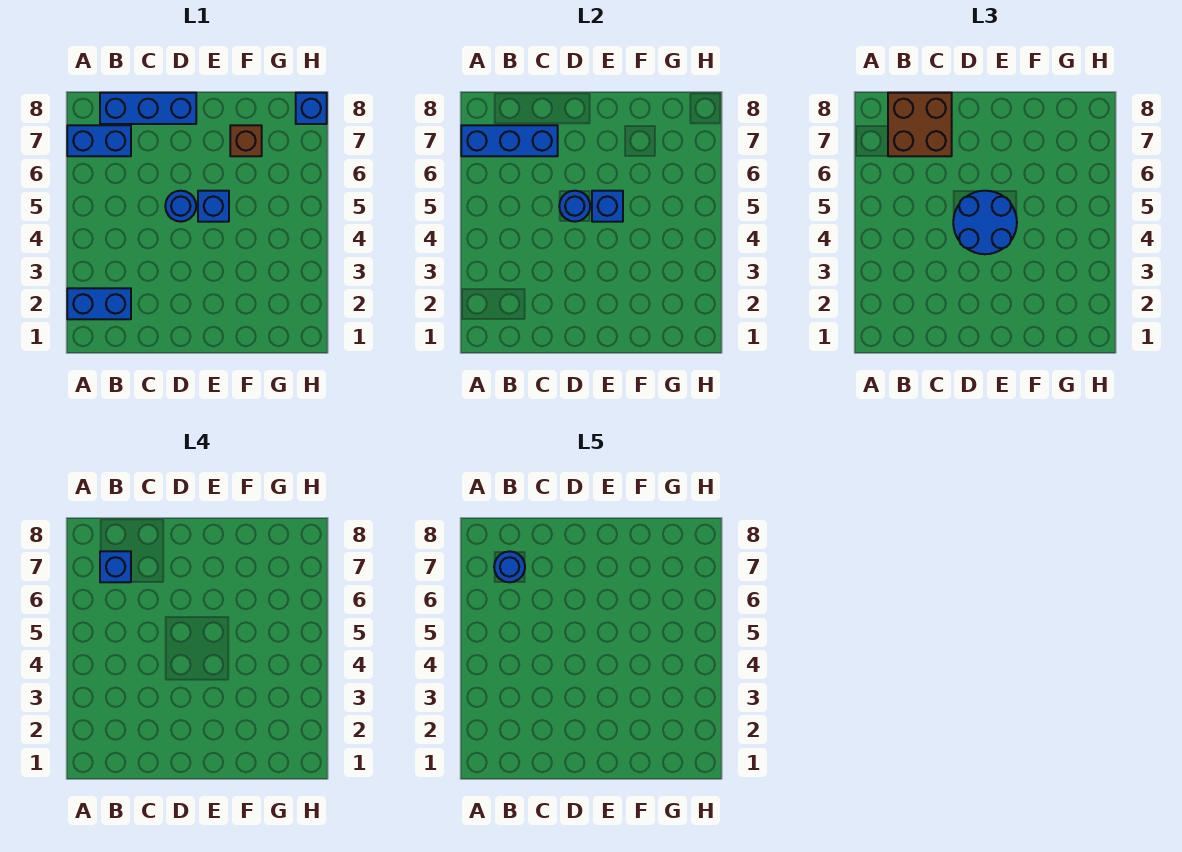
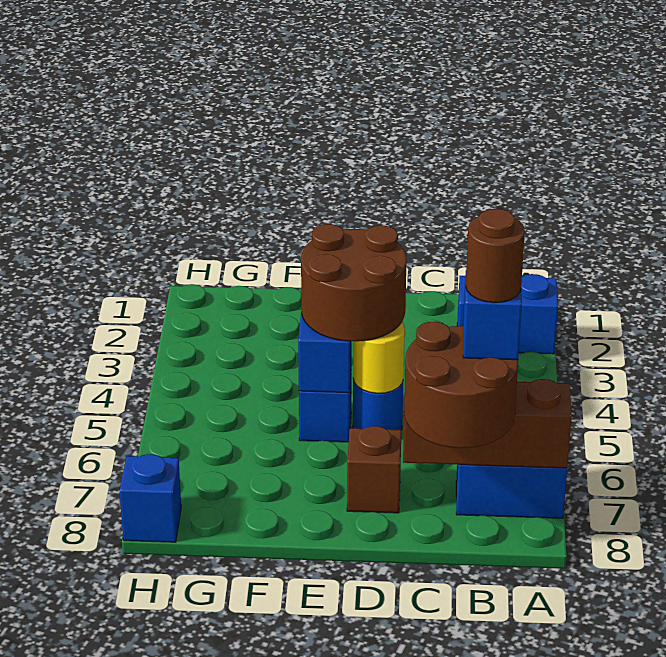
blue 1x3 brick [461,125,558,156] -> brown 1x3 brick [403,379,572,468]
brown 2x2 brick [888,93,952,156] -> brown 2x2 round brick [404,322,518,448]
blue 1x1 round brick [494,551,525,582] -> brown 1x1 round brick [466,209,525,303]
blue 1x3 brick [100,93,196,124] -> none
blue 2x2 round brick [953,191,1017,254] -> brown 2x2 round brick [301,224,407,341]
blue 1x1 round brick [559,191,590,222] -> yellow 1x1 round brick [353,322,405,393]
brown 1x1 brick [230,125,262,156] -> brown 1x1 brick moved to [347,426,401,513]

